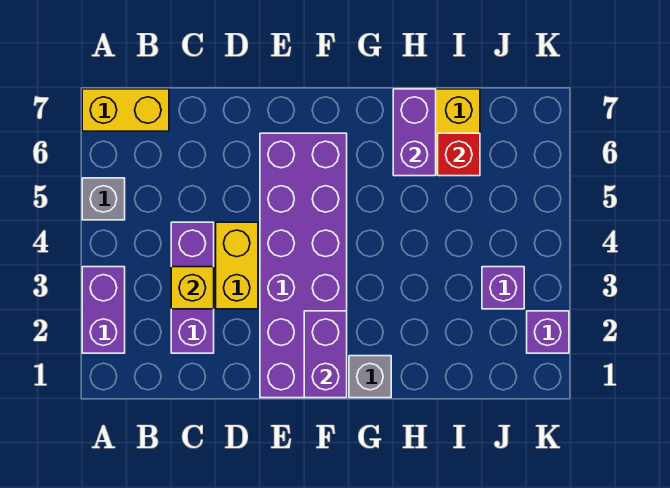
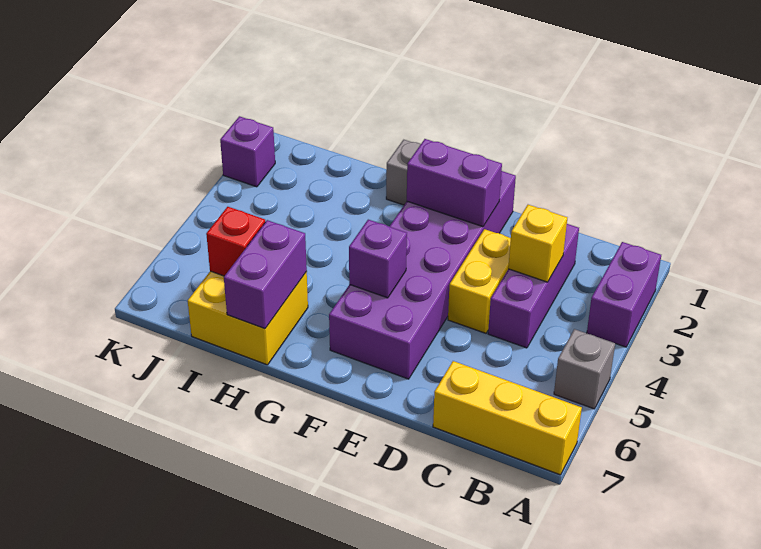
yellow 1x2 brick [82,89,169,131] -> yellow 1x3 brick [433,361,582,475]
purple 1x2 brick [304,311,347,398] -> purple 1x2 brick turned to [407,139,502,227]
purple 1x1 brick [482,267,524,309] -> purple 1x1 brick moved to [349,220,407,298]

